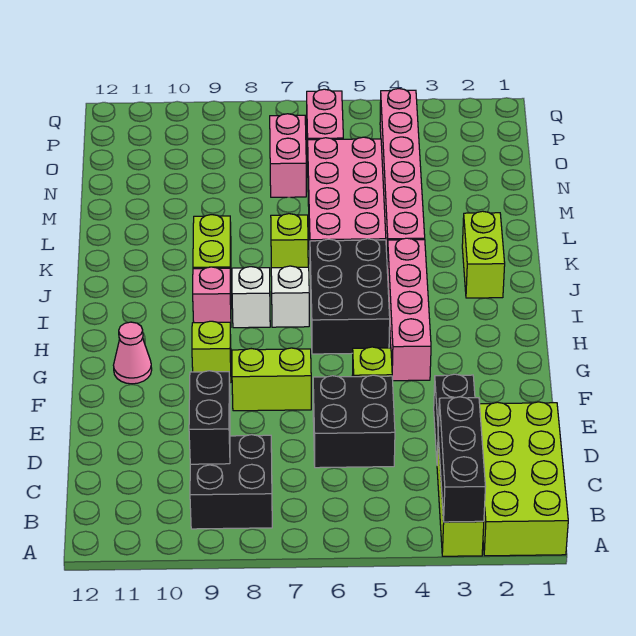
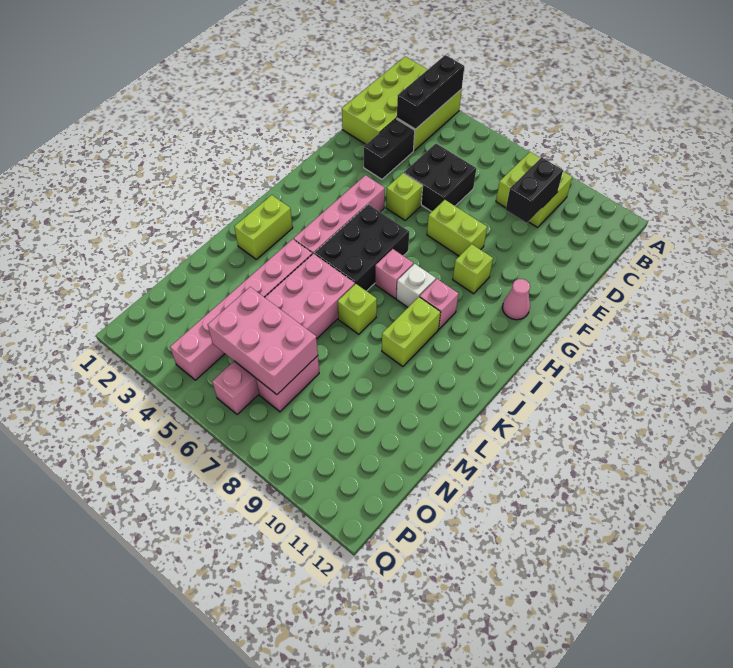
black 2x2 brick [190,435,272,529] -> lime 2x2 brick [496,152,572,227]
white 1x1 brick [271,266,309,327] -> pink 1x1 brick [375,249,413,298]
none -> pink 2x3 brick [208,287,318,395]

